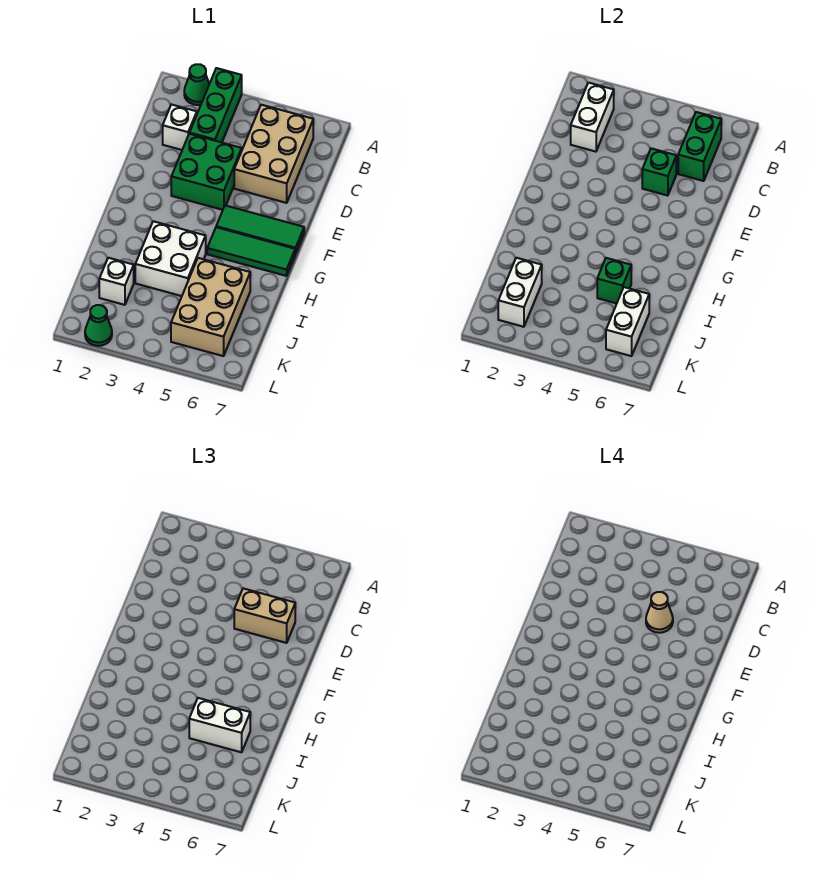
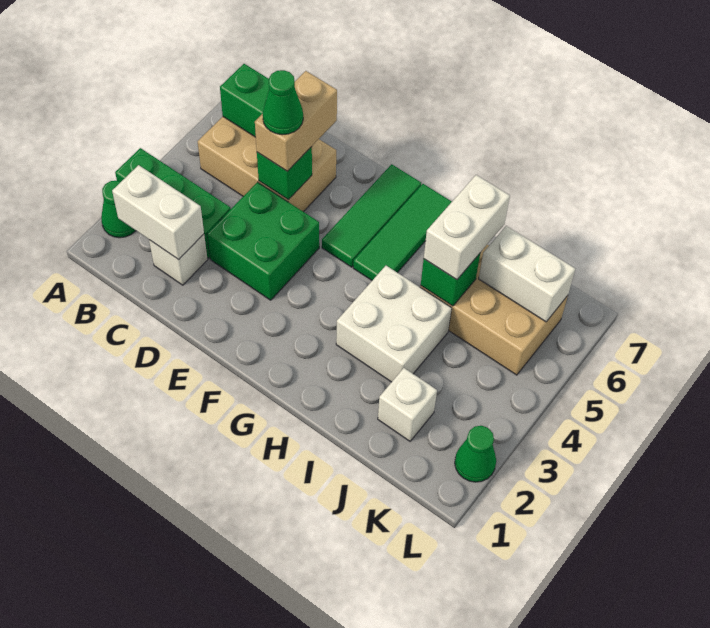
tan 1x1 cone [646,592,673,633] -> green 1x1 cone [263,70,303,135]
white 1x2 brick [498,258,542,327] -> none

